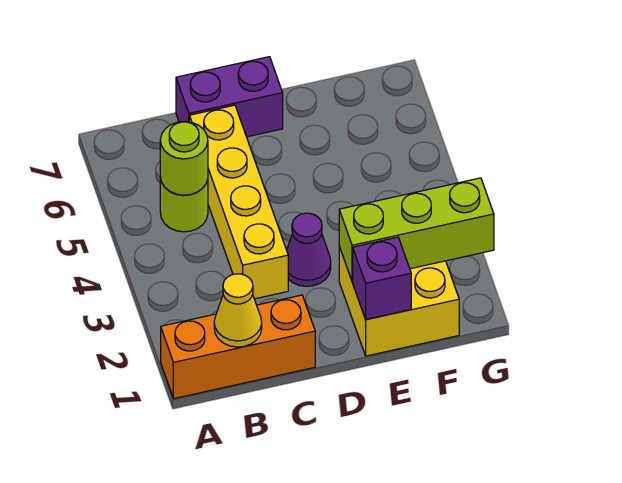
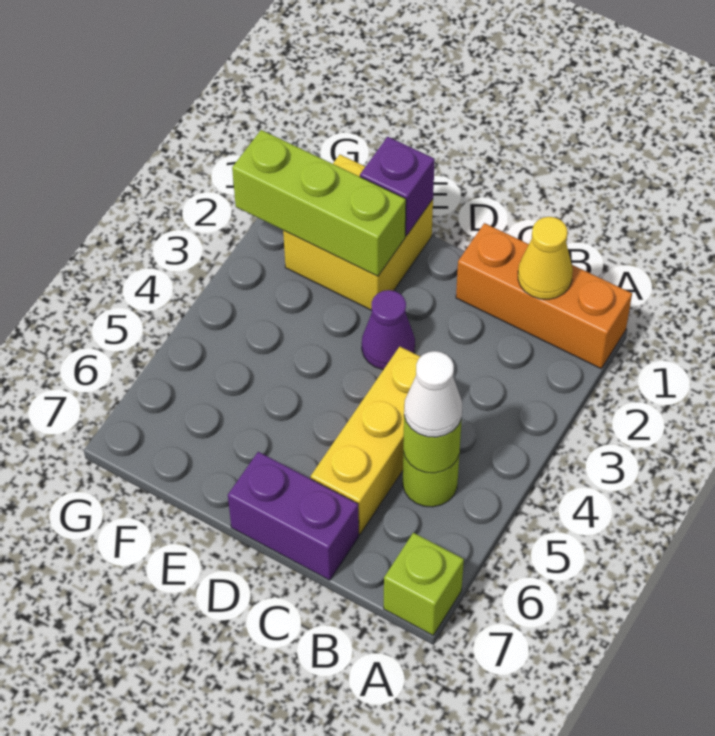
none -> lime 1x1 brick [384,533,464,635]
none -> white 1x1 cone [404,351,463,437]
yellow 1x4 brick [189,105,288,299] -> yellow 1x3 brick [311,347,420,534]

